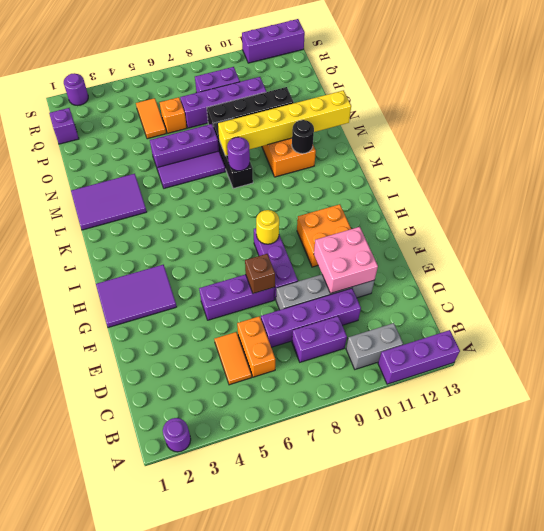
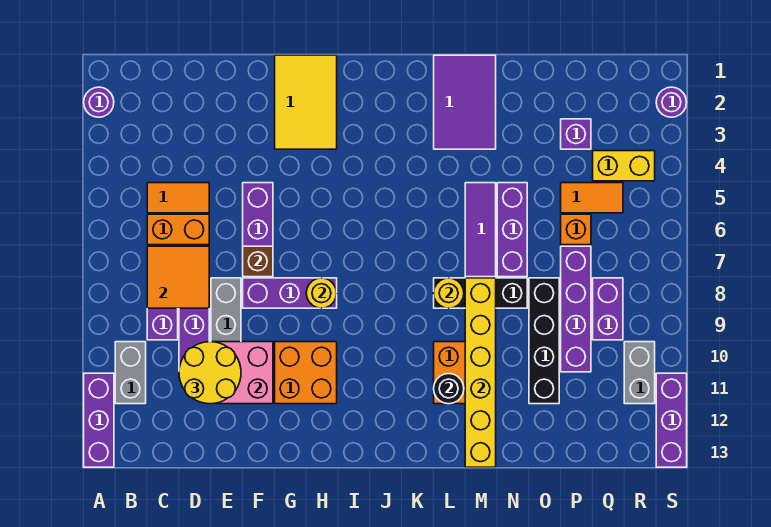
none -> orange 2x2 tile [147,246,209,308]
none -> yellow 2x2 round brick [179,342,241,404]
purple 2x3 tile [96,265,177,328] -> yellow 2x3 tile [275,55,337,149]
purple 1x1 round brick [227,137,250,171] -> yellow 1x1 round brick [434,278,464,308]
purple 1x1 brick [49,108,79,144] -> purple 1x1 brick moved to [561,119,591,149]
none -> yellow 1x2 brick [593,151,655,181]
none -> grey 1x2 brick [624,342,655,404]

